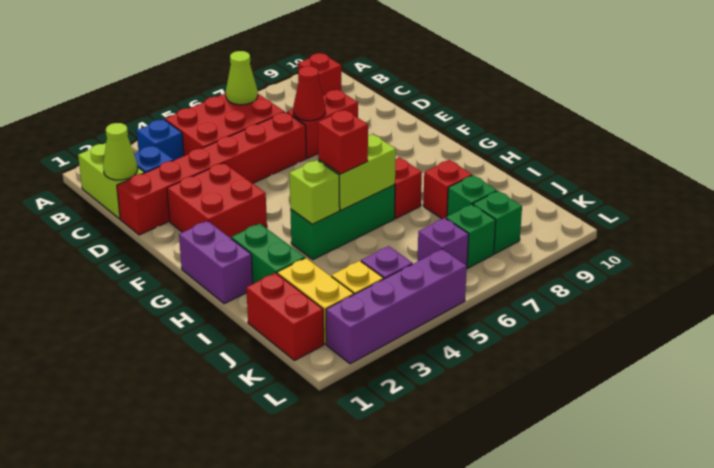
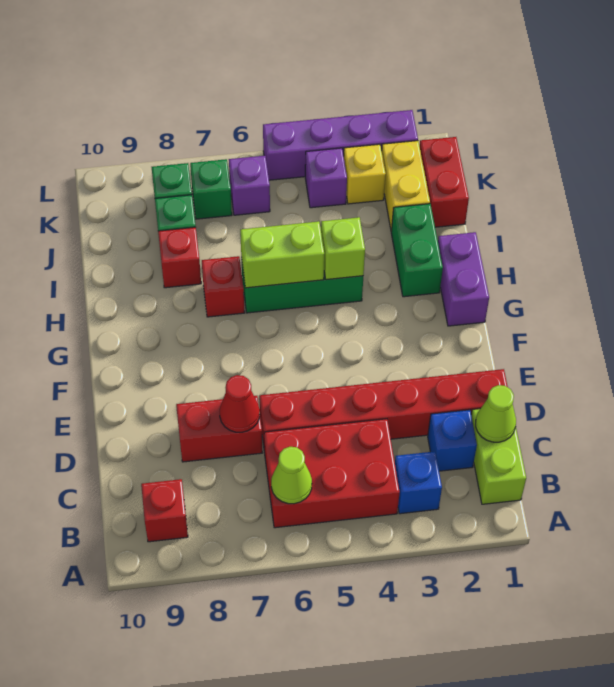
red 2x2 brick [167,163,267,238] -> none
red 1x1 brick [318,110,368,174] -> none

